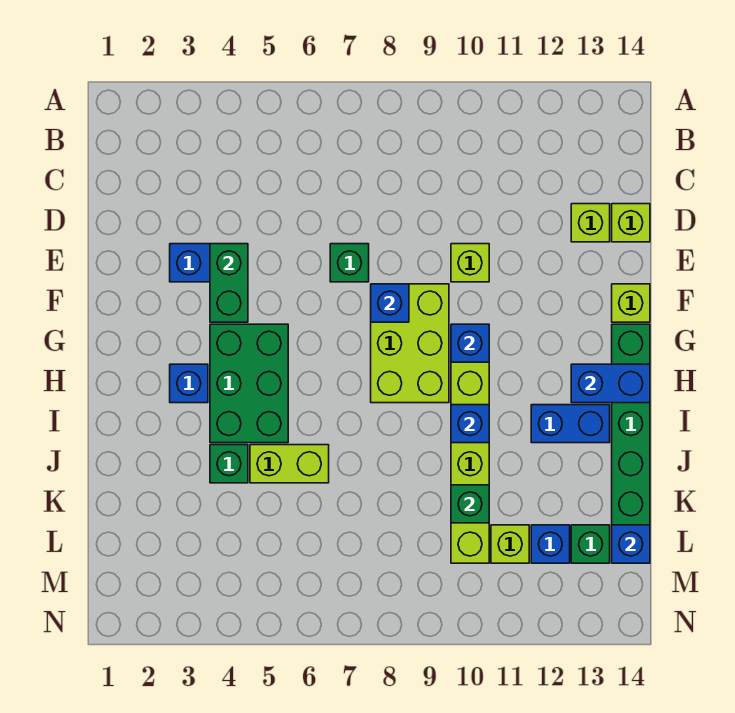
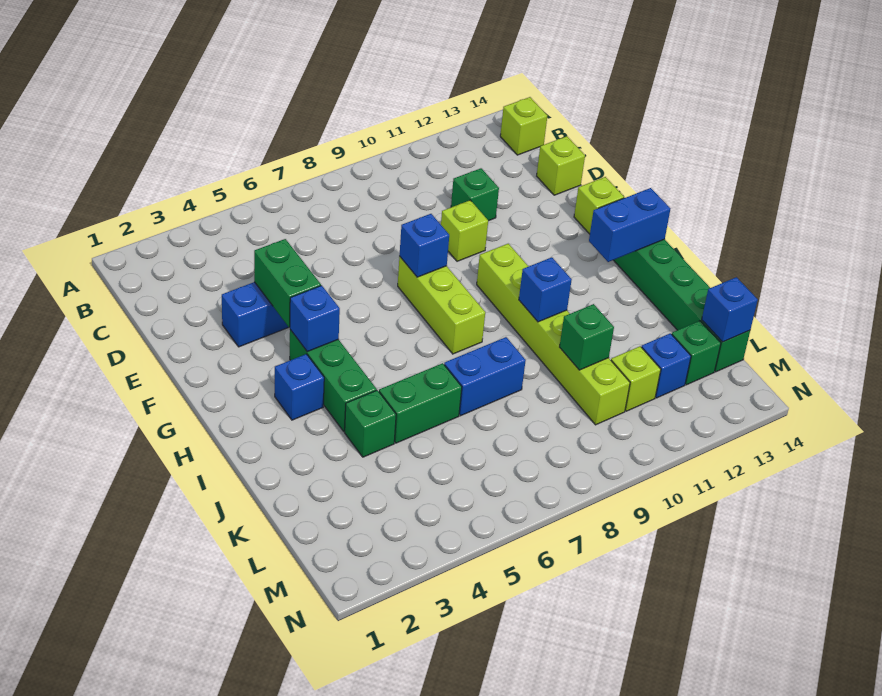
lime 1x1 brick [571,204,610,242] -> lime 1x1 brick moved to [500,97,547,155]
green 1x1 brick [330,244,369,282] -> green 1x1 brick moved to [451,168,499,221]
lime 2x3 brick [371,284,449,403] -> lime 1x3 brick [398,256,485,354]
green 2x3 brick [210,324,288,443] -> green 1x3 brick [290,330,377,432]
blue 1x1 brick [451,324,489,362] -> blue 1x1 brick moved to [290,286,340,352]
blue 1x2 brick [531,405,610,443] -> blue 1x2 brick moved to [444,337,526,416]
lime 1x2 brick [250,445,329,483] -> green 1x2 brick [379,363,462,443]

